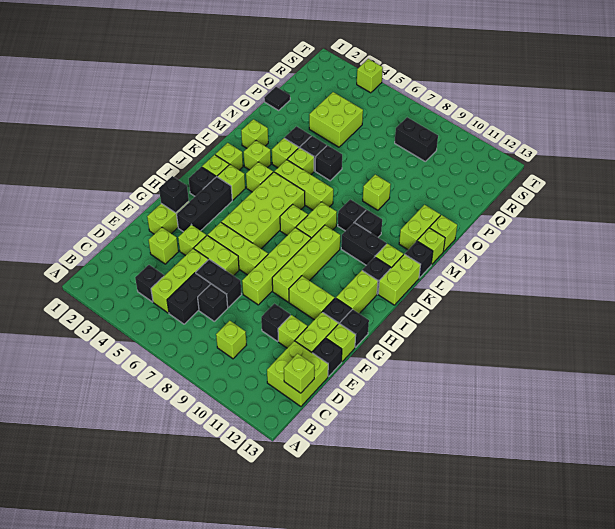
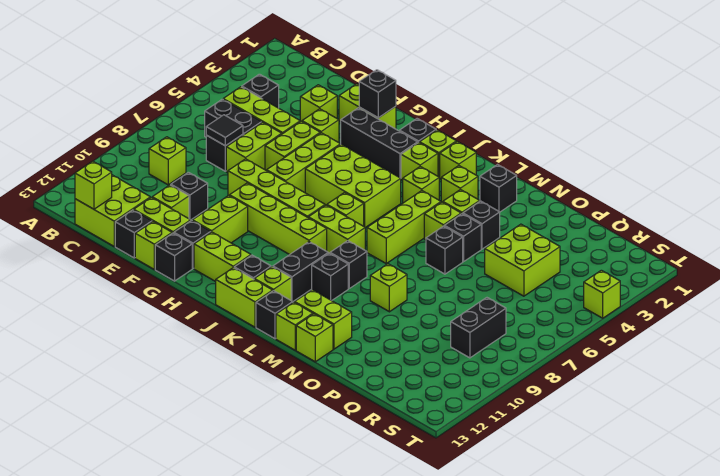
black 1x2 brick [196,259,242,307] -> lime 1x2 brick [226,122,282,173]
lime 2x4 brick [221,172,305,249] -> lime 2x3 brick [305,144,401,228]
lime 1x1 brick [241,119,268,148] -> black 1x1 brick [480,165,517,212]
black 1x1 tile [264,87,290,110] -> black 1x1 tile moved to [206,115,243,146]

